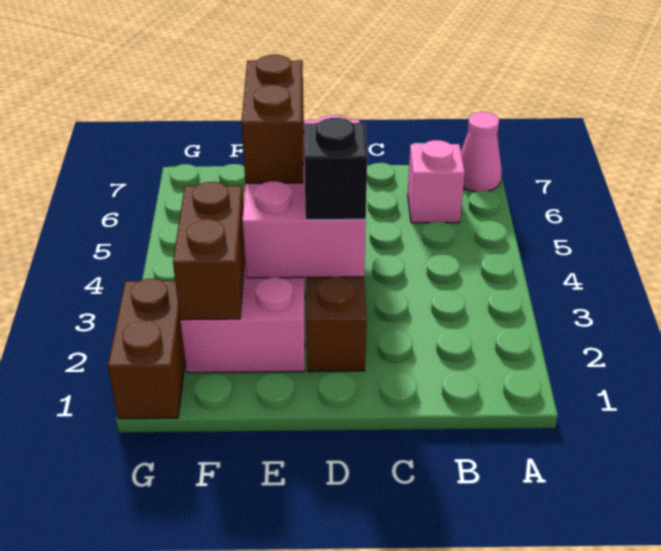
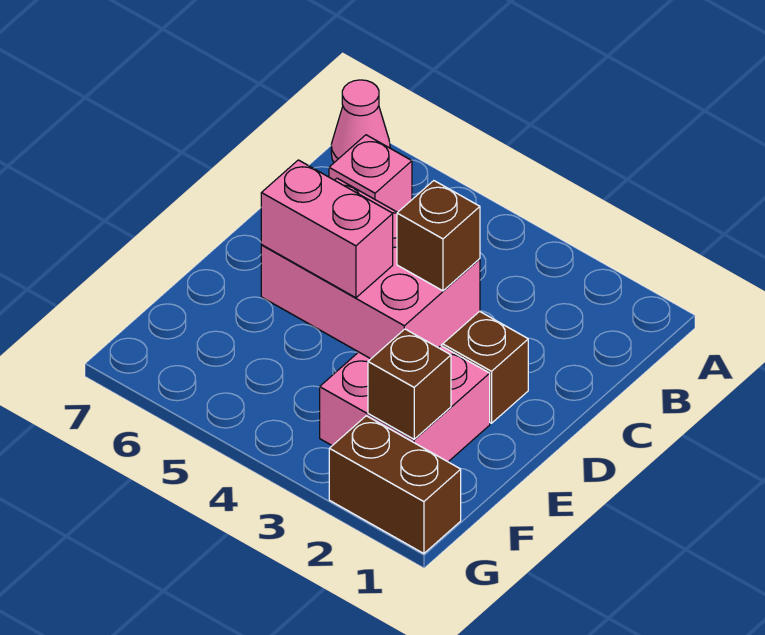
black 1x1 brick [304,118,367,220] -> brown 1x1 brick [397,181,480,291]
brown 1x2 brick [241,55,304,183] -> pink 1x2 brick [261,160,393,298]
brown 1x2 brick [173,182,245,320] -> brown 1x1 brick [368,329,451,439]

